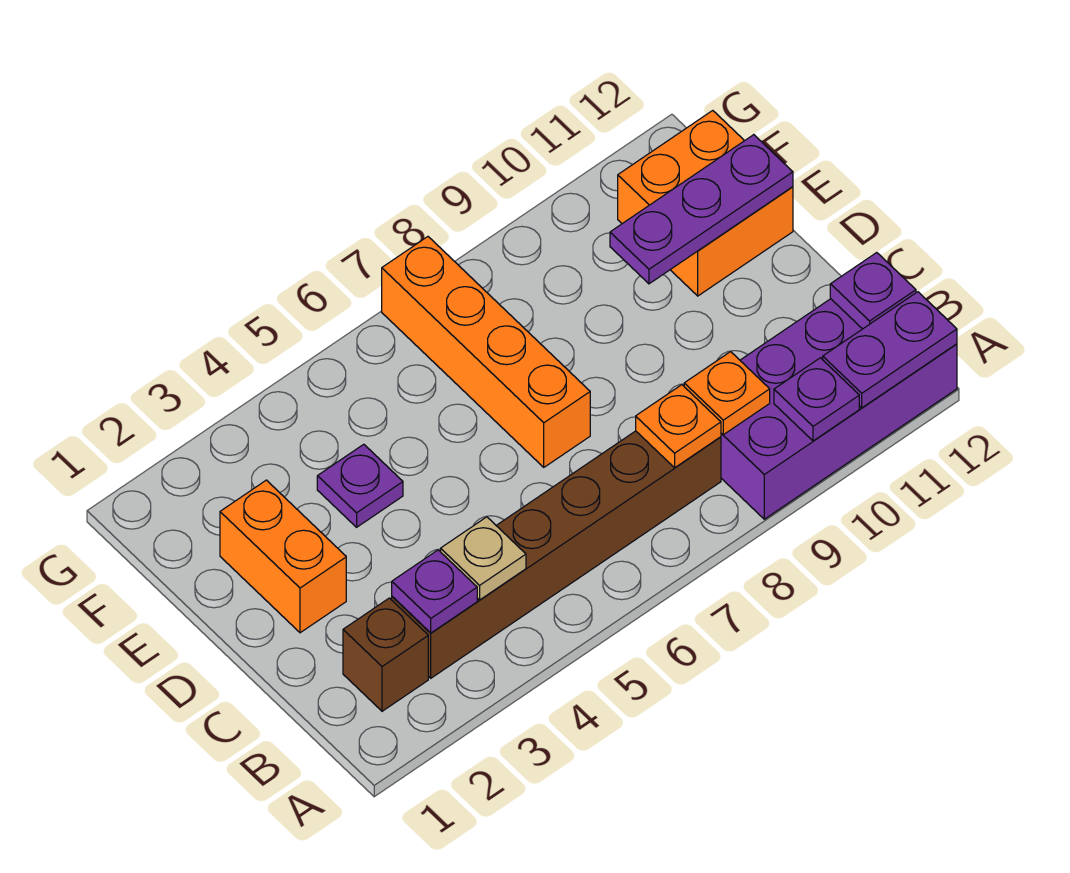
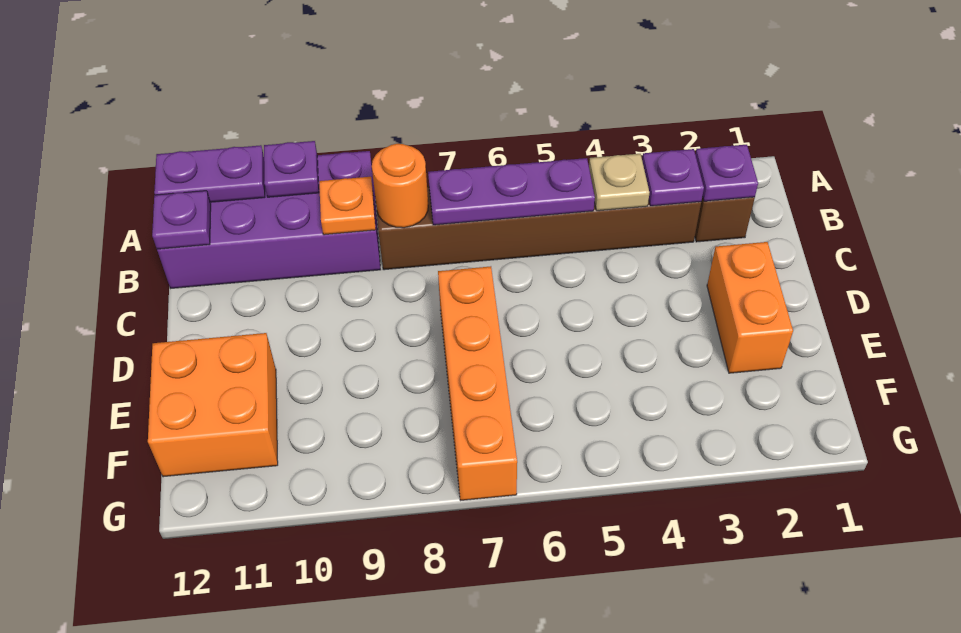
orange 1x1 plate [636,385,721,468] -> orange 1x1 round brick [372,144,428,228]
purple 1x1 plate [317,444,403,527] -> purple 1x1 plate moved to [695,145,758,201]
purple 1x3 plate [610,135,793,284] -> purple 1x3 plate moved to [428,158,595,225]

